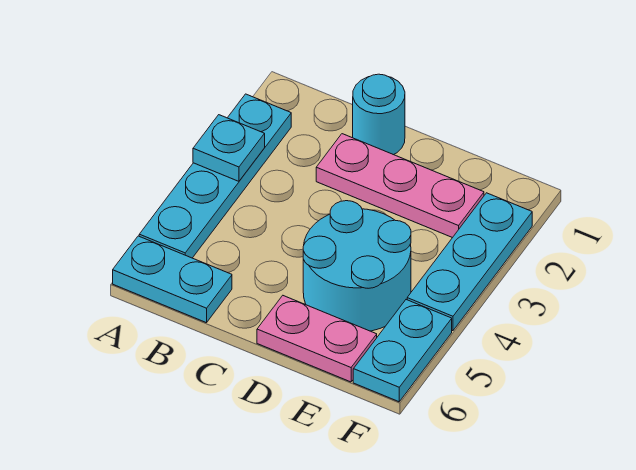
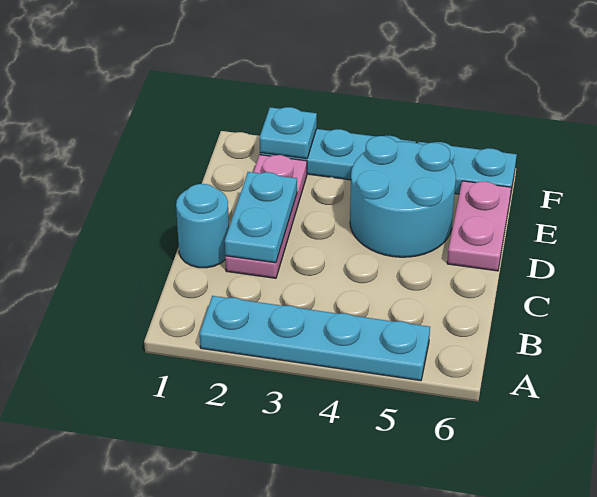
cyan 1x1 plate [193,115,265,181] -> cyan 1x1 plate moved to [259,107,317,159]
cyan 1x2 plate [113,236,232,323] -> cyan 1x2 plate moved to [225,172,297,263]

